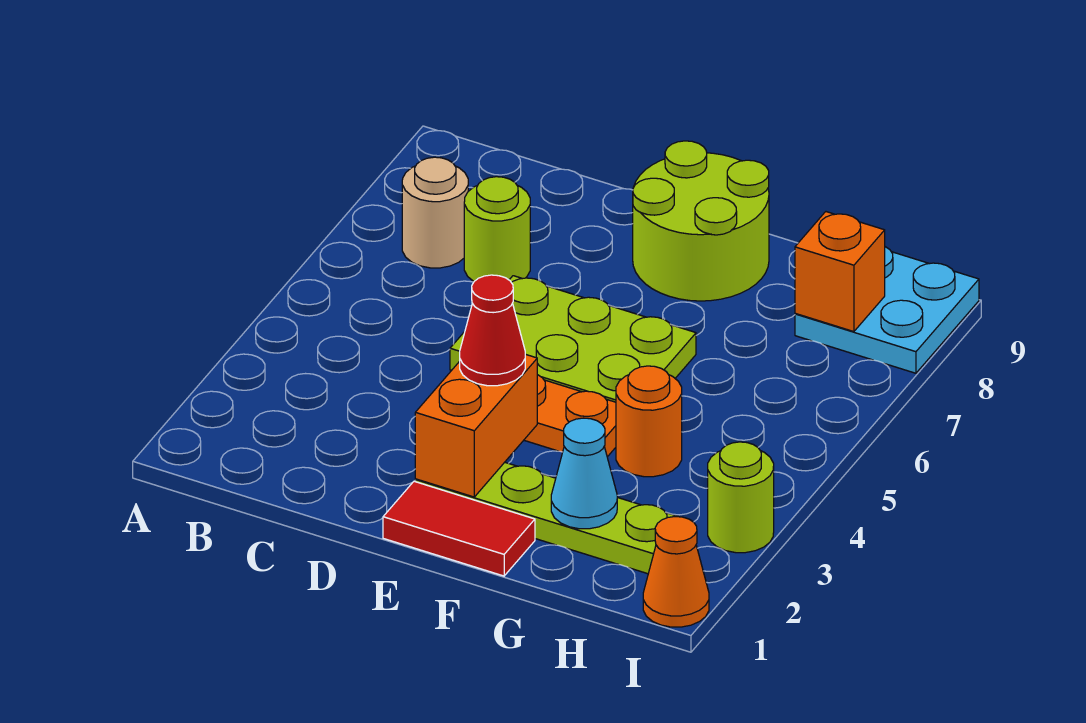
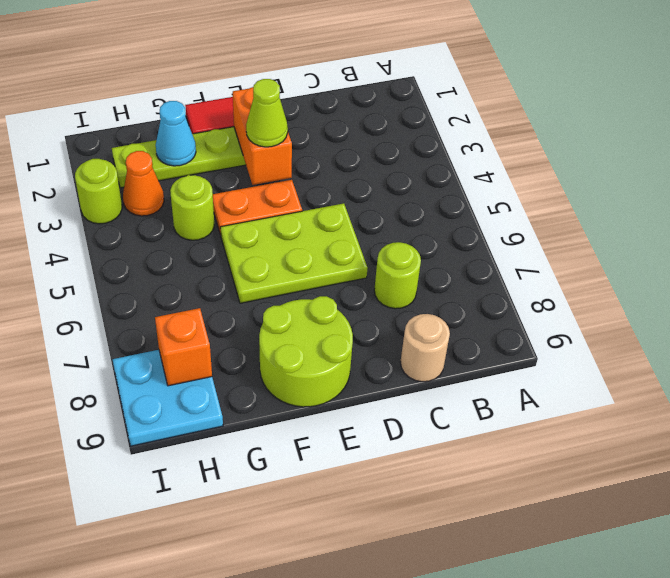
tan 1x1 round brick [402,157,468,268] -> tan 1x1 round brick moved to [400,314,450,382]
red 1x1 cone [460,275,525,386] -> lime 1x1 cone [246,79,288,147]
orange 1x1 round brick [616,366,682,477] -> lime 1x1 round brick [170,175,214,240]
orange 1x1 cone [643,517,709,627] -> orange 1x1 cone moved to [123,151,164,216]

